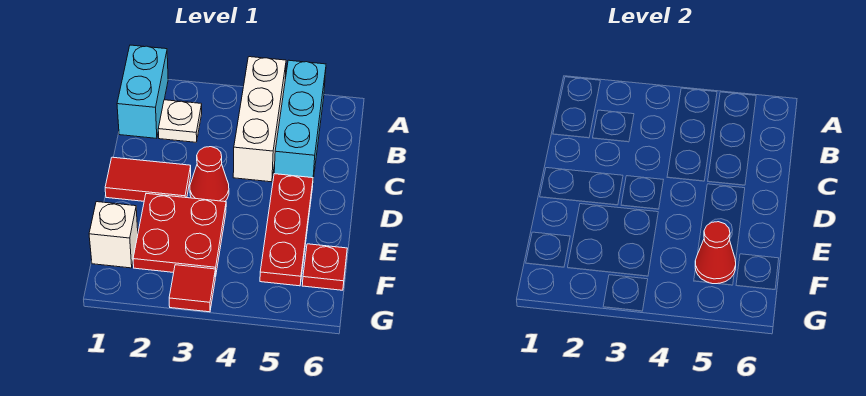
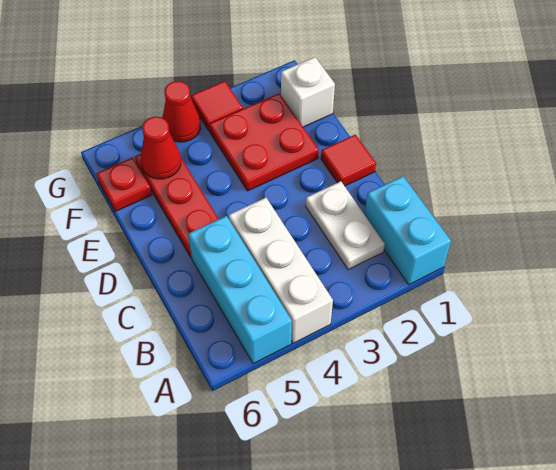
white 1x1 plate [158,100,202,142] -> white 1x2 plate [306,181,385,270]
red 1x2 tile [105,157,191,201] -> red 1x1 tile [321,135,376,186]
red 1x1 cone [190,147,229,202] -> red 1x1 cone moved to [162,81,201,142]

